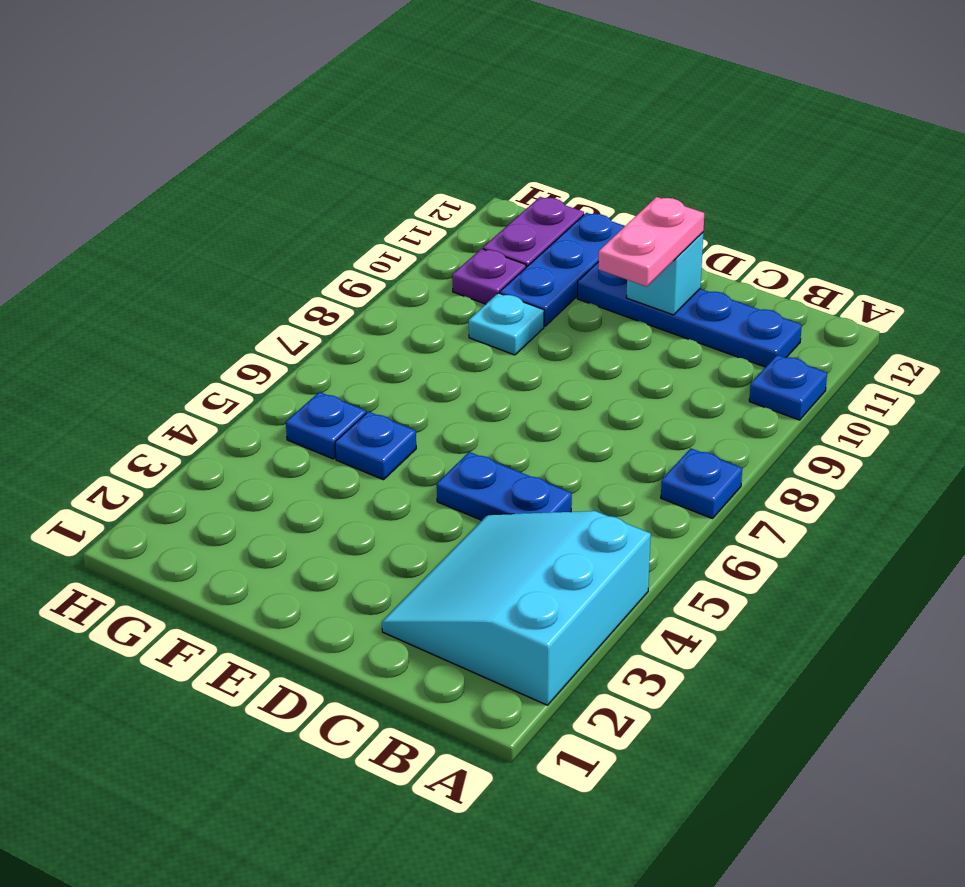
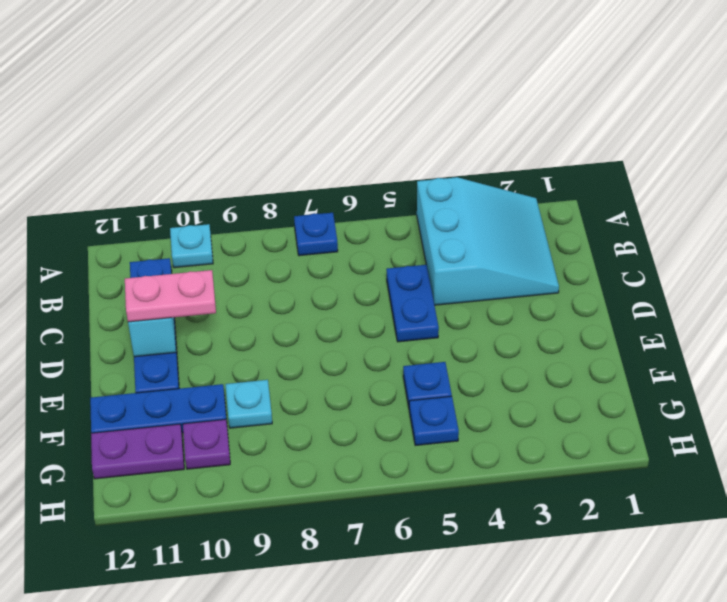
cyan 3x3 slope [382,511,651,705] -> cyan 3x3 slope turned to [417,177,559,305]
blue 1x1 plate [749,355,827,420] -> cyan 1x1 plate [170,224,213,268]

